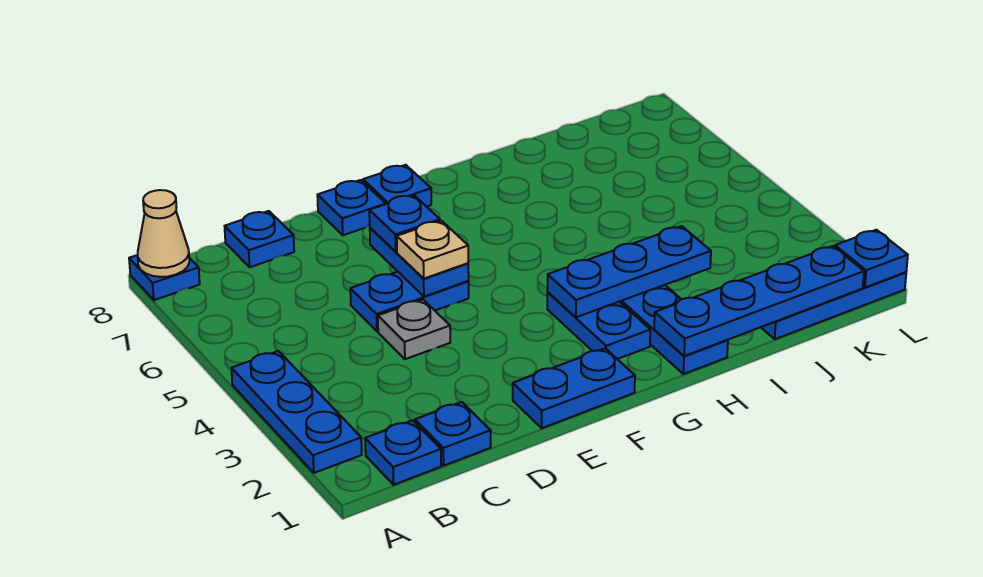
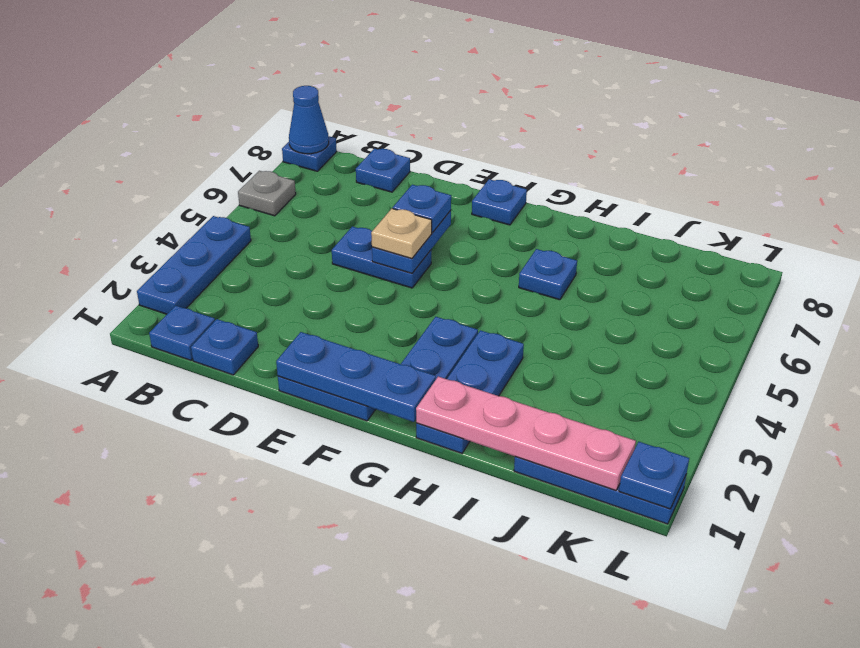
tan 1x1 cone [138,190,189,277] -> blue 1x1 cone [289,86,329,154]
grey 1x1 plate [378,300,450,359] -> grey 1x1 plate moved to [238,171,296,216]
blue 1x1 plate [317,180,386,235] -> blue 1x1 plate moved to [519,249,577,300]
blue 1x3 plate [547,226,711,317] -> blue 1x3 plate moved to [276,332,436,422]
blue 1x4 plate [654,246,864,356] -> pink 1x4 plate [416,377,636,490]

